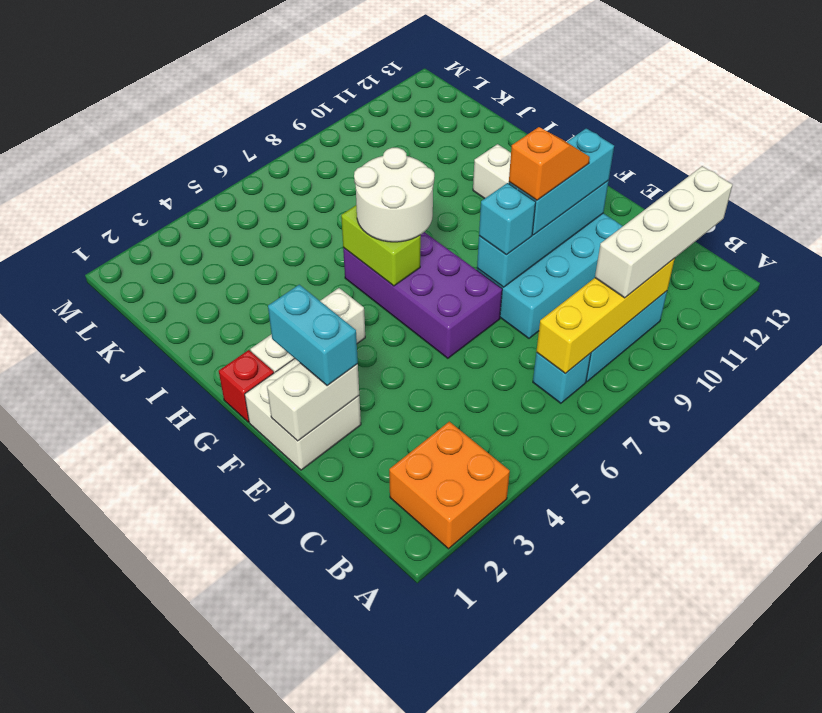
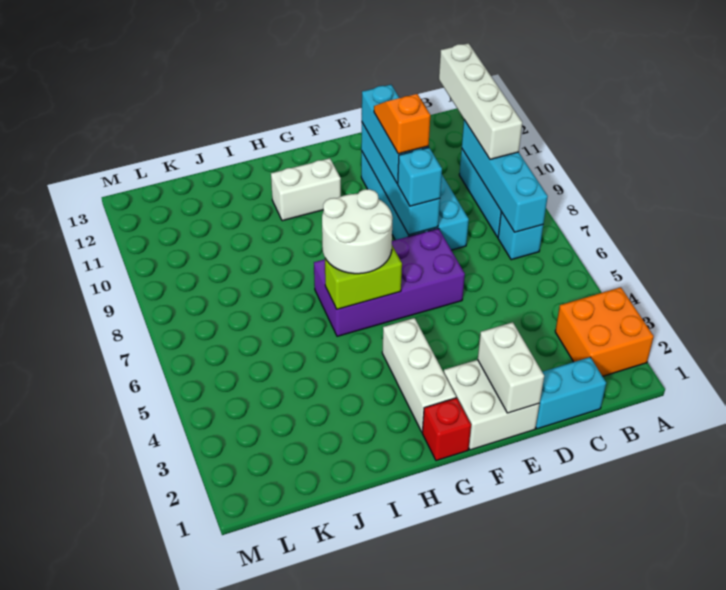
yellow 1x4 brick [536,258,675,374] -> cyan 1x4 brick [462,120,548,232]
cyan 1x2 brick [268,285,358,386] -> cyan 1x2 brick moved to [536,357,606,429]

